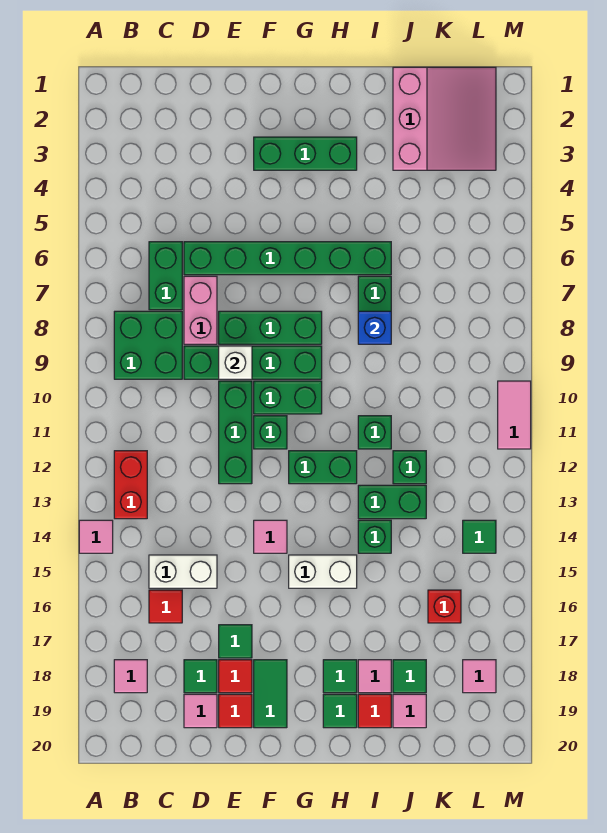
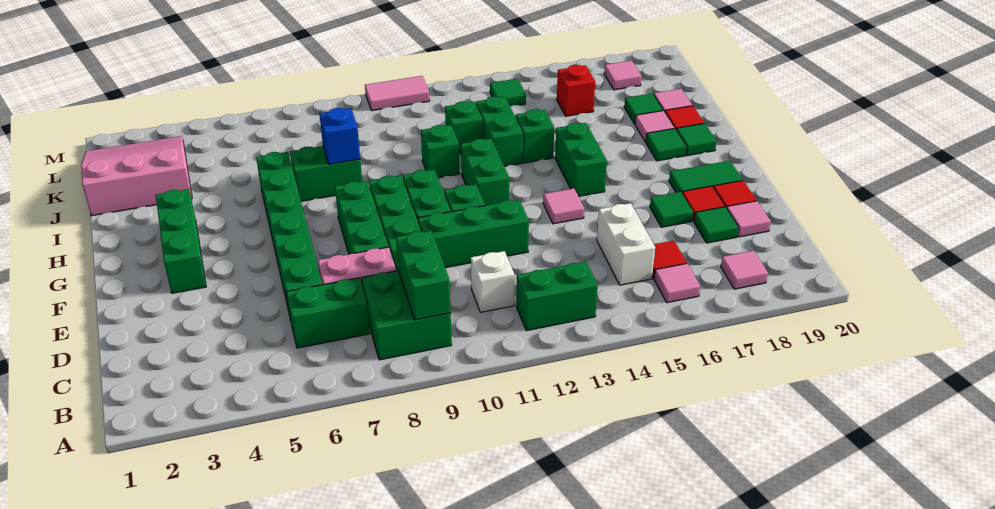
pink 1x1 tile [79,520,113,553] -> pink 1x1 tile moved to [654,264,700,303]
none -> green 1x2 brick [396,231,451,320]
red 1x2 brick [114,451,147,519] -> green 1x2 brick [516,262,598,331]
white 1x1 brick [219,346,252,379] -> white 1x1 brick moved to [471,251,514,312]
white 1x2 brick [289,555,357,588] -> green 1x2 brick [555,123,607,196]

